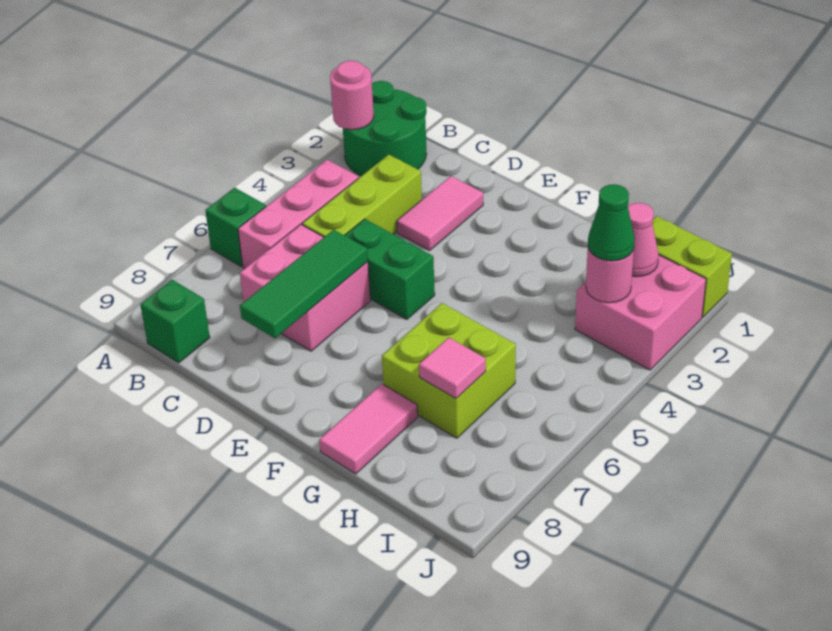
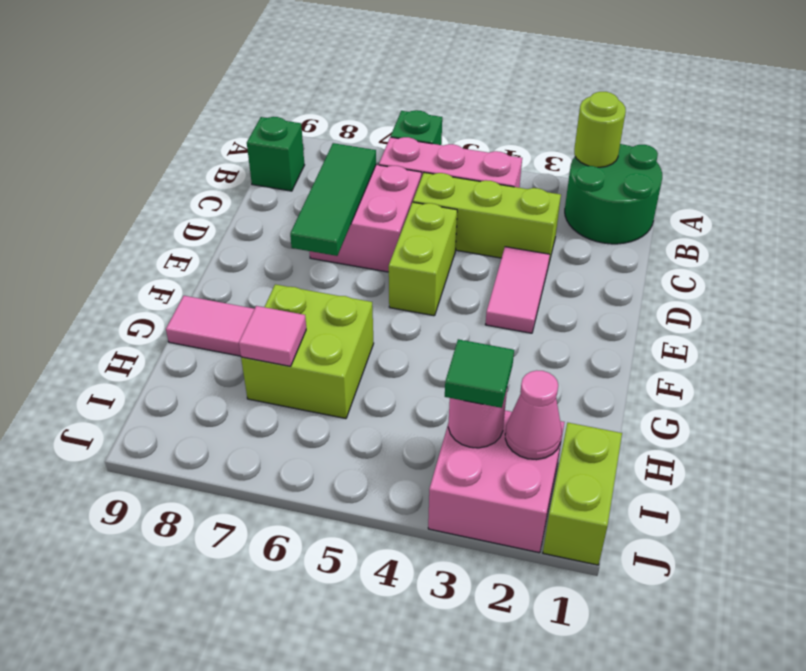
pink 1x1 round brick [330,61,374,130] -> lime 1x1 round brick [574,92,626,167]
pink 1x2 tile [397,176,483,251] -> pink 1x2 tile turned to [485,247,550,333]
green 1x2 brick [345,219,435,320] -> lime 1x2 brick [389,202,457,316]
green 1x3 tile [240,230,368,338] -> green 1x3 tile turned to [290,143,376,256]
green 1x1 cone [588,184,635,261] -> green 1x1 tile [445,339,514,408]

